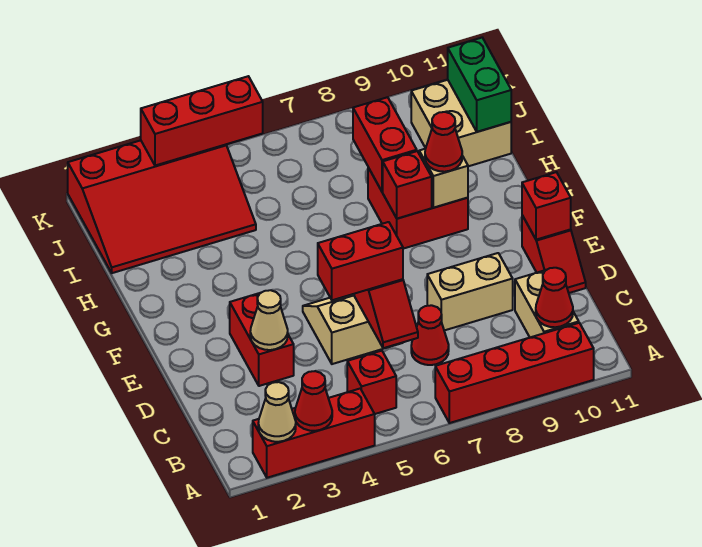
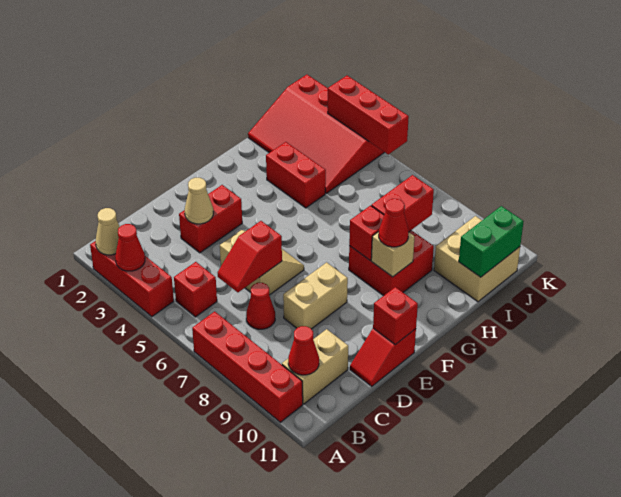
red 1x2 brick [318,222,403,300] -> red 1x2 brick moved to [266,142,326,208]
tan 1x2 brick [427,253,513,330] -> tan 1x2 brick turned to [283,262,348,329]

